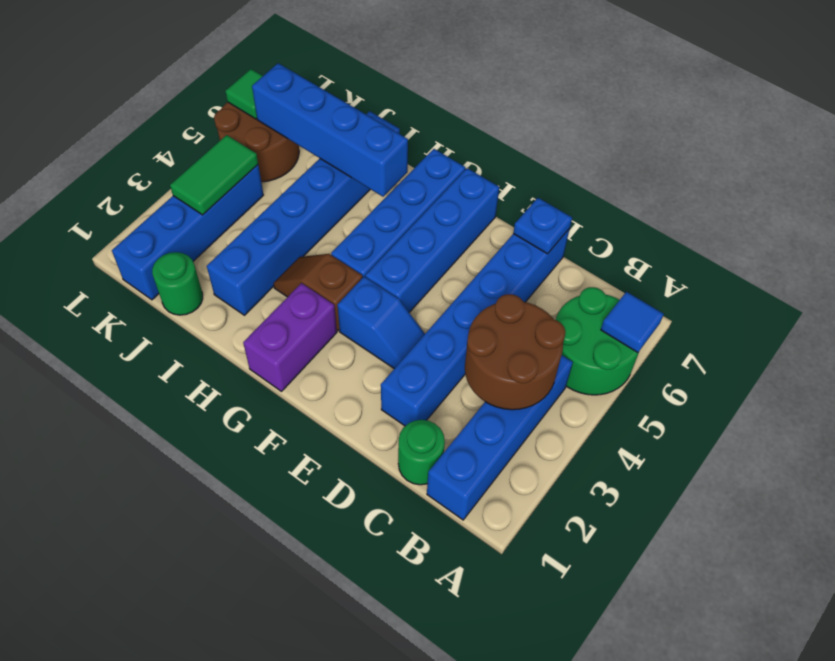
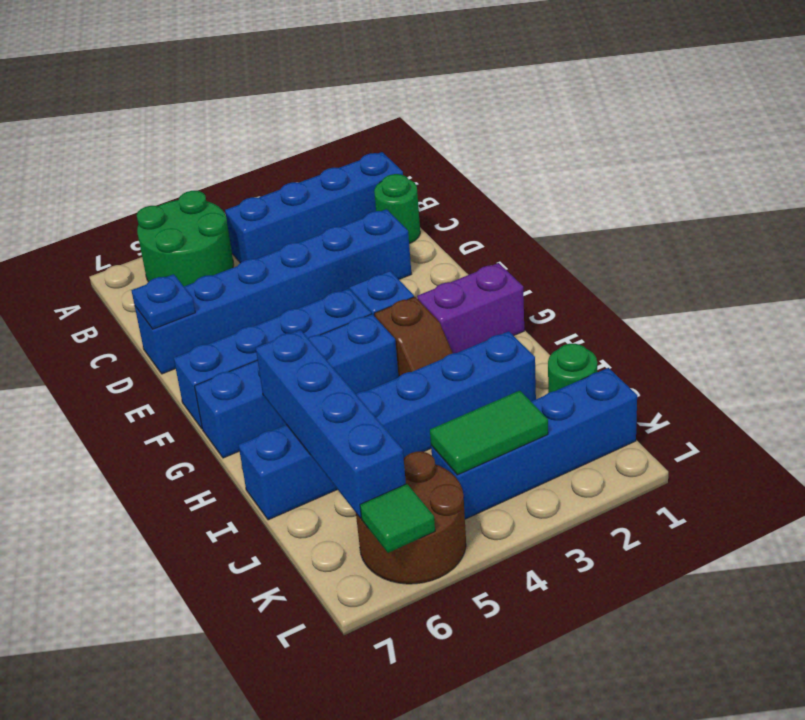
blue 1x1 tile [601,292,663,352] -> none
brown 2x2 round brick [465,294,565,410] -> none

